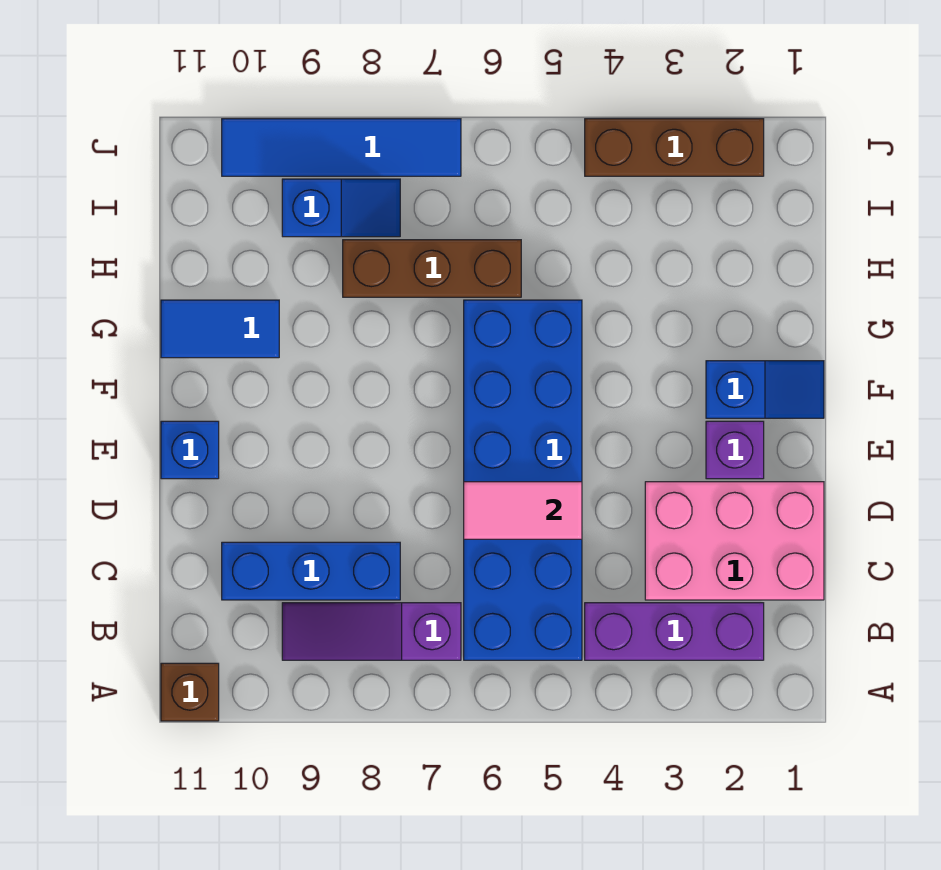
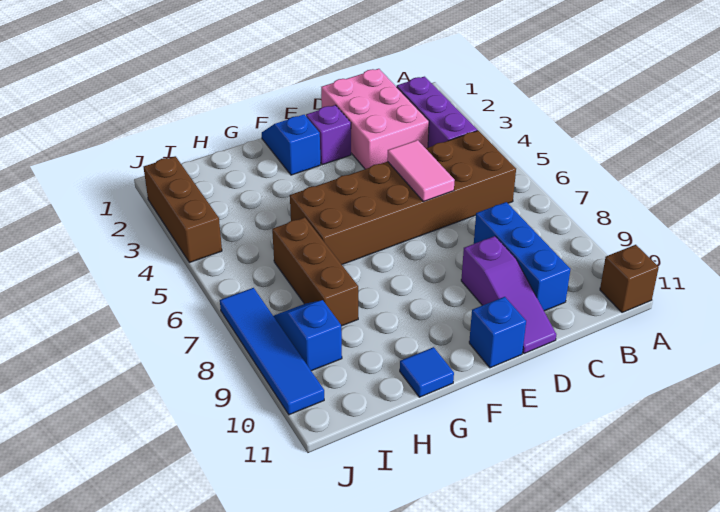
blue 2x6 brick [464,300,582,660] -> brown 2x6 brick [290,131,516,264]
purple 1x3 slope [282,603,461,660] -> purple 1x3 slope moved to [461,236,556,354]
blue 1x2 tile [161,300,279,358] -> blue 1x1 tile [400,347,454,397]

